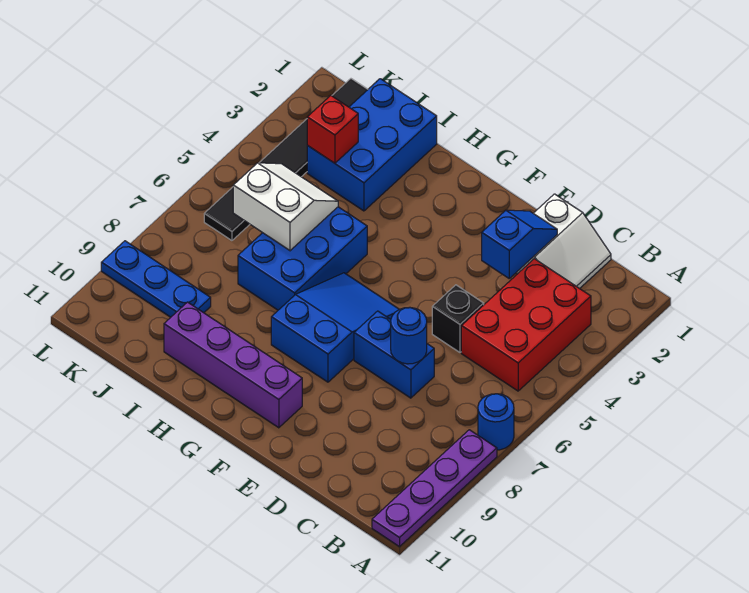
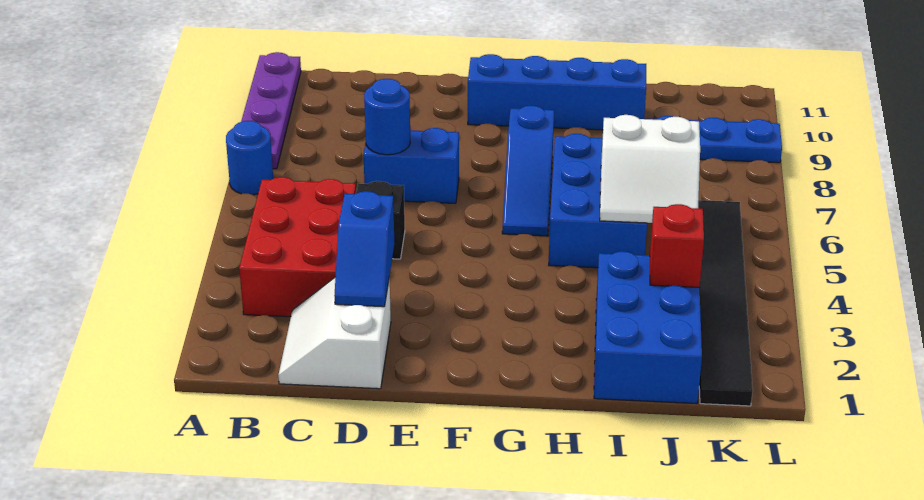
blue 2x3 slope [271,273,399,382] -> blue 1x3 slope [502,106,554,236]
purple 1x4 brick [164,302,302,428] -> blue 1x4 brick [468,54,646,130]

